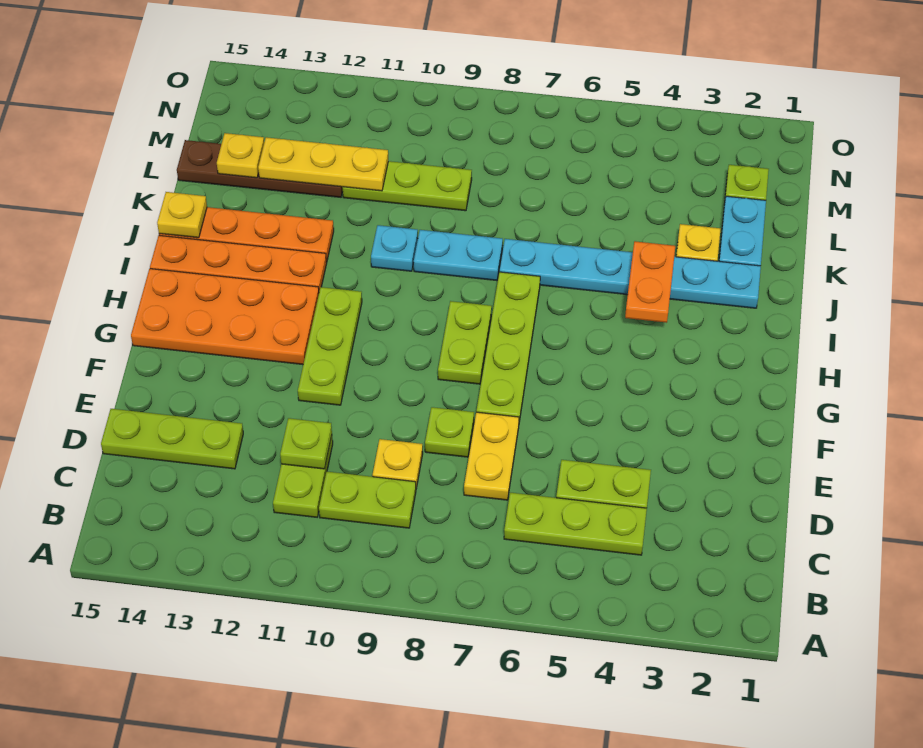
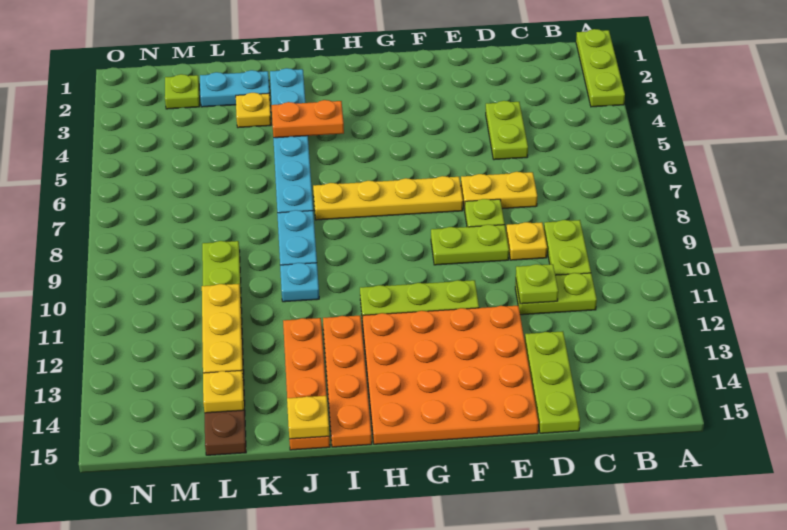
lime 1x3 plate [504,493,647,555] -> lime 1x3 plate moved to [576,29,625,107]
lime 1x4 plate [476,272,540,422] -> yellow 1x4 plate [313,176,463,220]
lime 1x2 plate [438,301,492,384] -> lime 1x2 plate moved to [431,225,509,265]
orange 2x4 plate [131,269,319,365] -> orange 4x4 plate [363,306,539,444]

